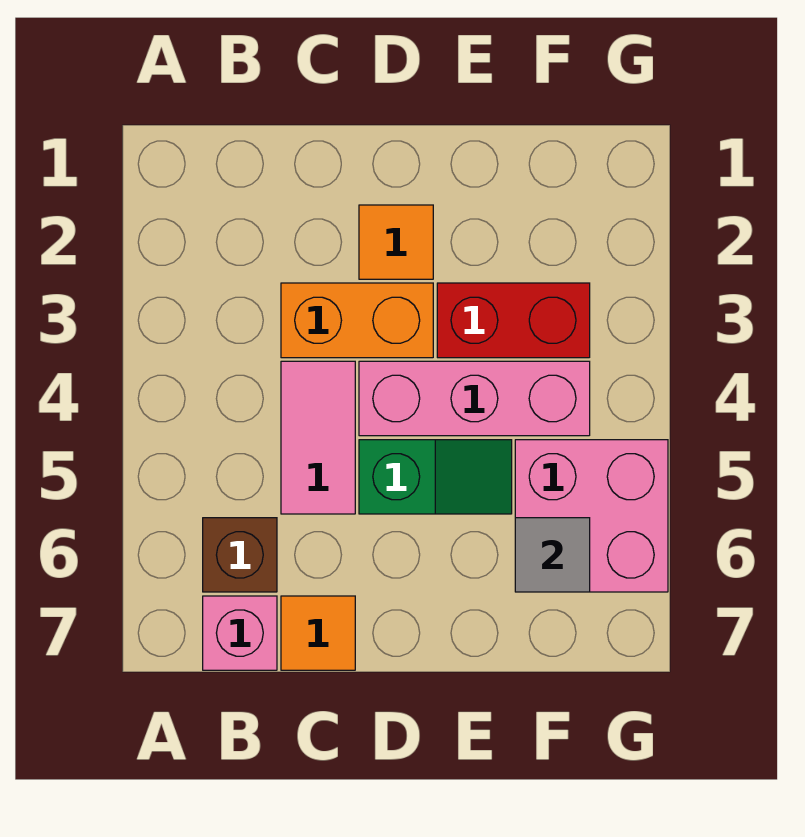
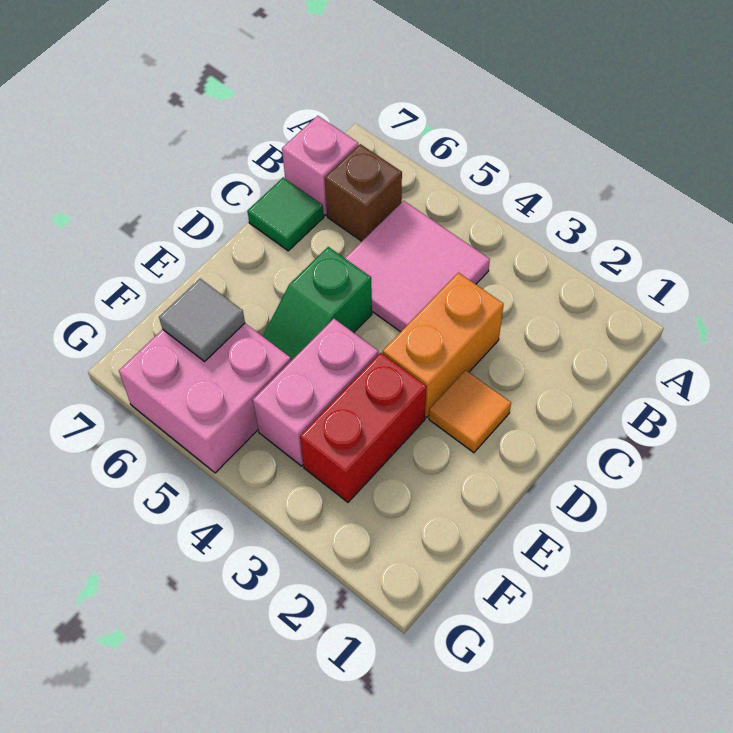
pink 1x2 tile [281,361,355,514] -> pink 2x2 tile [345,201,490,332]
orange 1x1 tile [281,596,355,670] -> green 1x1 tile [247,178,324,251]
pink 1x3 brick [359,361,590,436] -> pink 1x2 brick [253,319,378,466]

